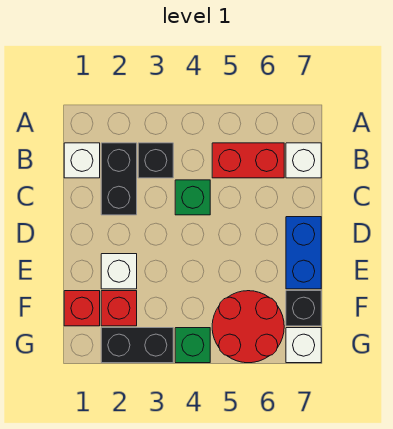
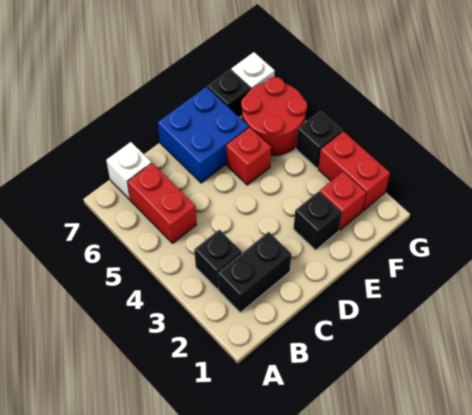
white 1x1 brick [64,143,100,178] -> none
green 1x1 brick [175,180,210,215] -> none
blue 1x2 brick [286,217,321,289] -> blue 2x2 brick [158,87,249,183]
white 1x1 brick [101,254,137,289] -> black 1x1 brick [293,191,342,250]
red 1x1 brick [64,291,100,326] -> red 1x1 brick moved to [226,127,271,185]
black 1x2 brick [101,328,173,363] -> red 1x2 brick [318,131,390,210]
green 1x1 brick [175,328,210,363] -> black 1x1 brick [296,111,342,168]

